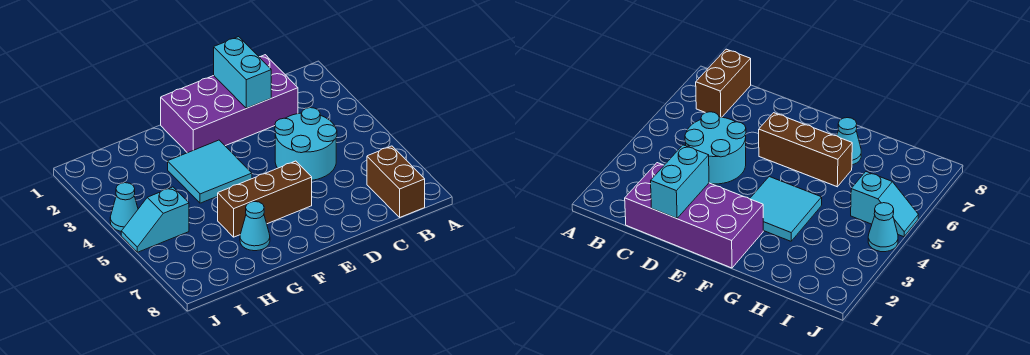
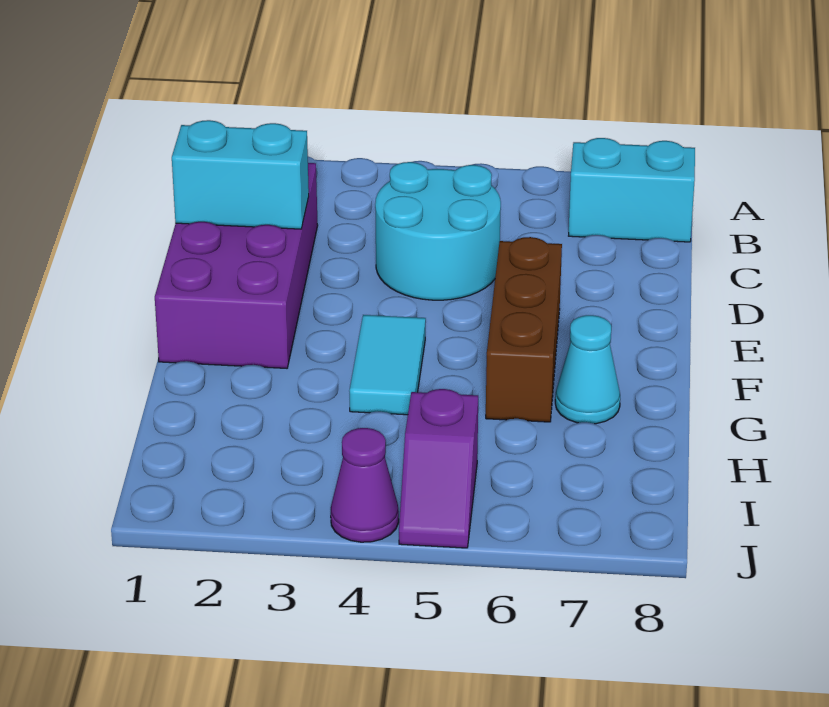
brown 1x2 brick [367,146,425,217] -> cyan 1x2 brick [569,138,695,242]
cyan 2x2 tile [168,140,252,203] -> cyan 1x2 tile [349,315,426,415]
cyan 1x2 slope [121,187,189,252] -> purple 1x2 slope [399,389,478,548]
cyan 1x1 cone [110,183,138,231] -> purple 1x1 cone [331,428,399,542]

